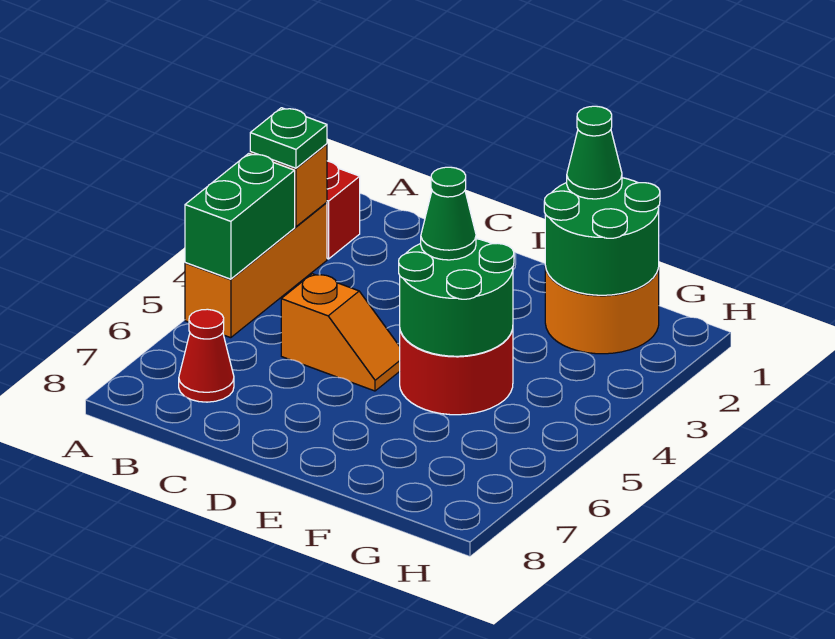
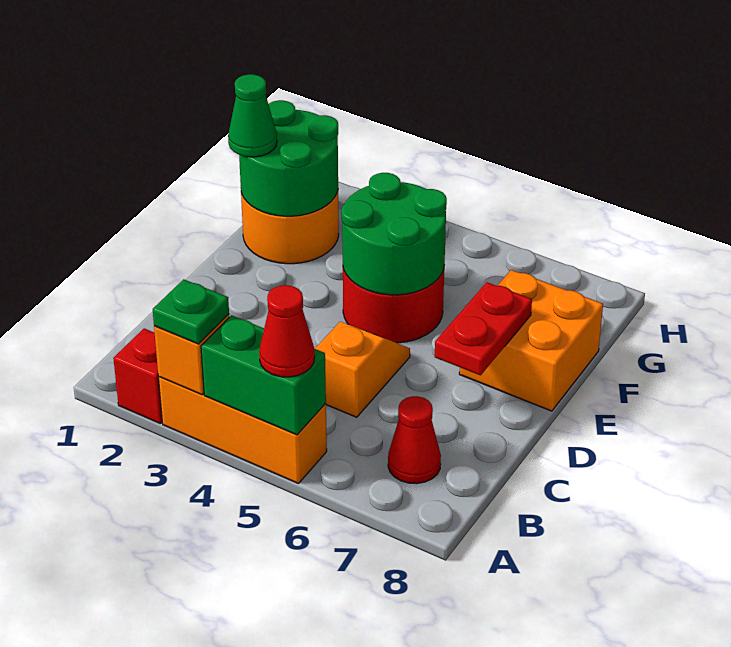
none -> red 1x1 cone [259,285,315,377]
none -> red 1x2 plate [435,282,532,375]
green 1x1 cone [421,167,476,260] -> none
none -> orange 2x2 brick [459,270,603,411]

